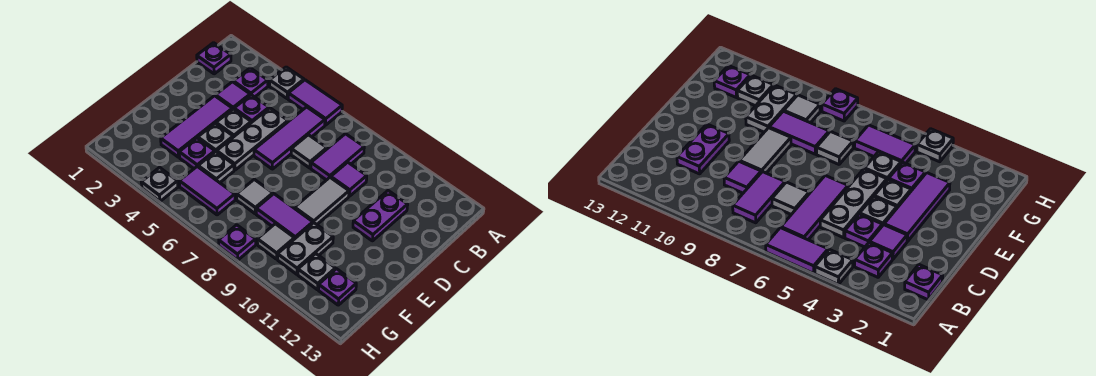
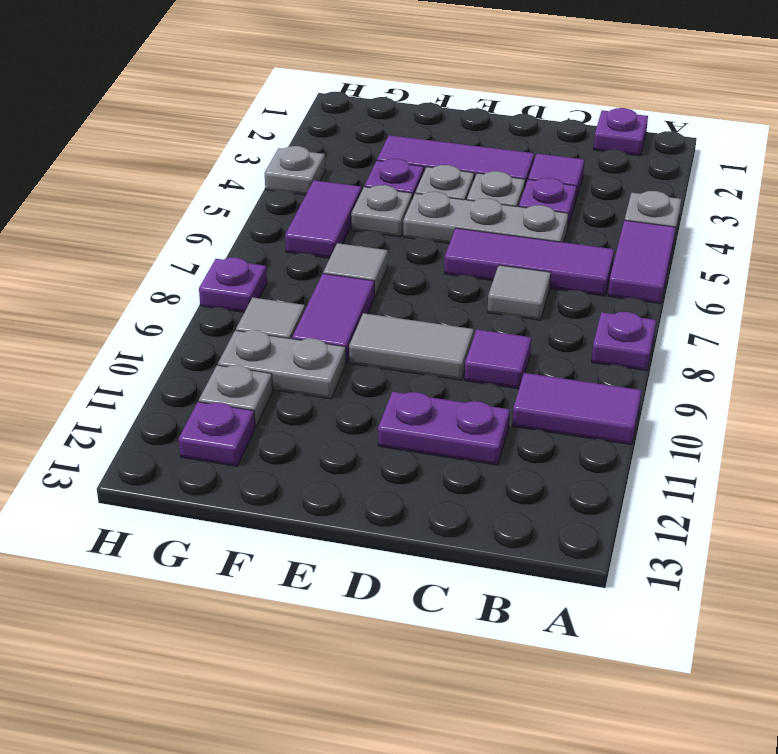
purple 1x1 plate [233,68,268,97] -> purple 1x1 plate moved to [592,312,656,370]
purple 1x2 tile [311,134,364,180] -> purple 1x2 tile moved to [512,373,641,445]

